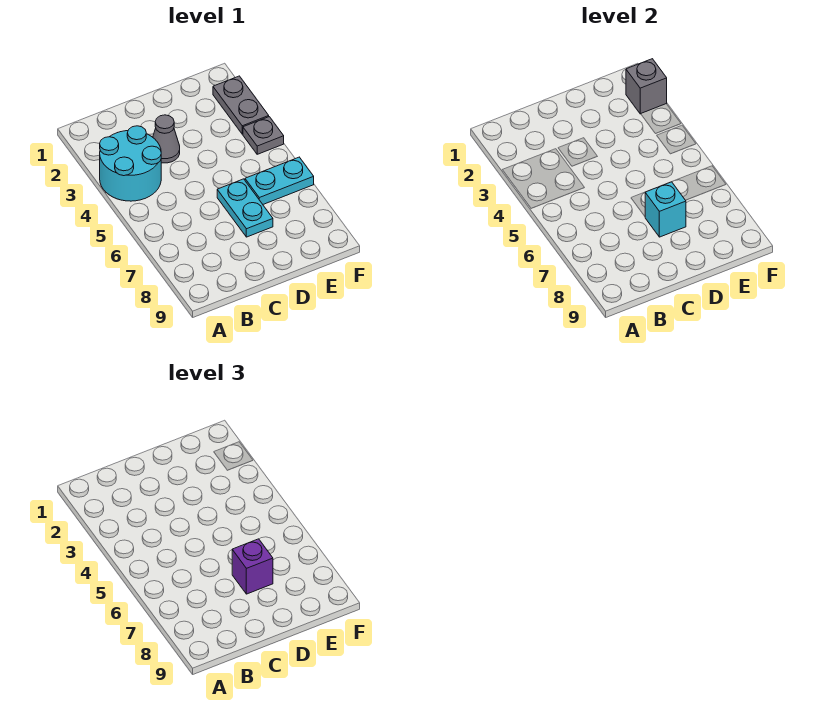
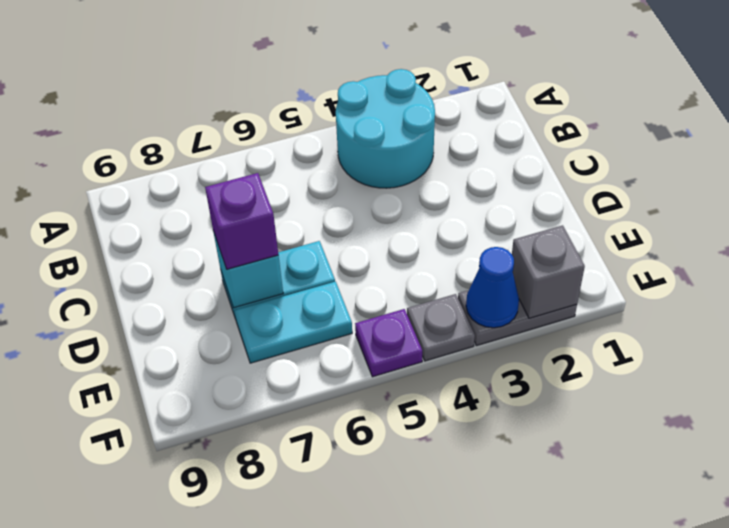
grey 1x1 cone [153,115,180,163] -> none
cyan 1x2 plate [245,157,314,204] -> cyan 1x2 plate turned to [234,282,352,363]
none -> blue 1x1 cone [466,247,519,328]
none -> purple 1x1 plate [355,309,422,377]

